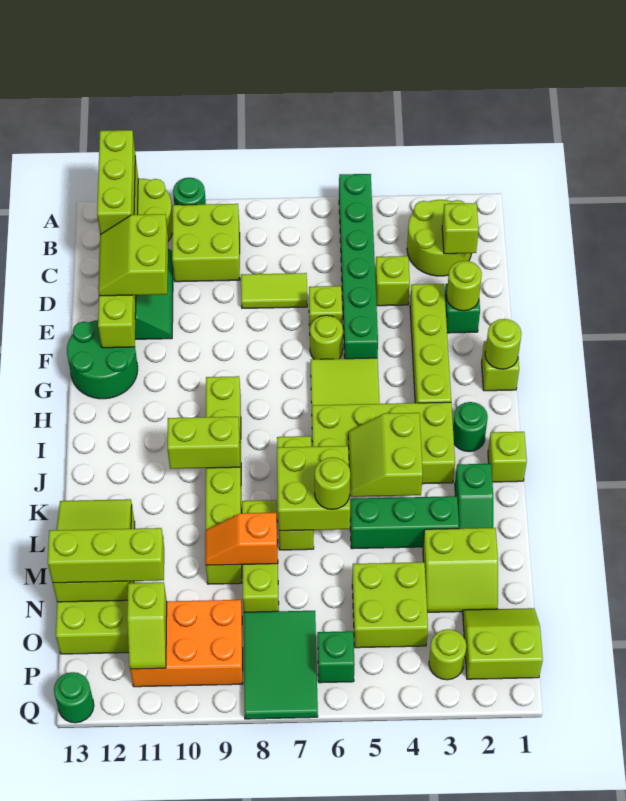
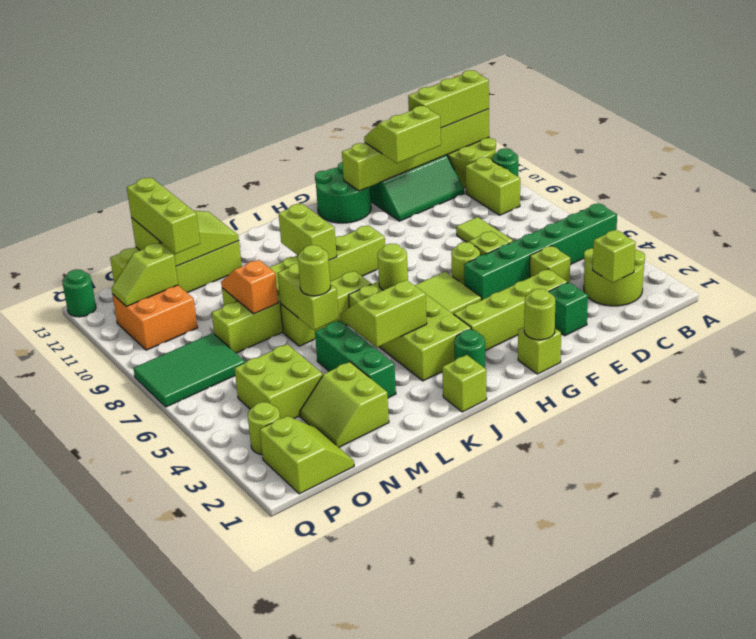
lime 2x2 brick [172,204,240,282] -> lime 1x2 brick [465,157,520,215]
lime 1x1 round brick [447,261,482,311] -> lime 1x1 round brick moved to [377,244,408,290]
green 1x2 slope [455,464,493,529] -> none
lime 2x2 brick [277,446,350,531] -> lime 1x2 brick [277,263,339,330]
orange 2x3 brick [130,600,243,687] -> orange 2x2 brick [112,285,197,350]
green 1x1 brick [318,631,354,683] -> none

